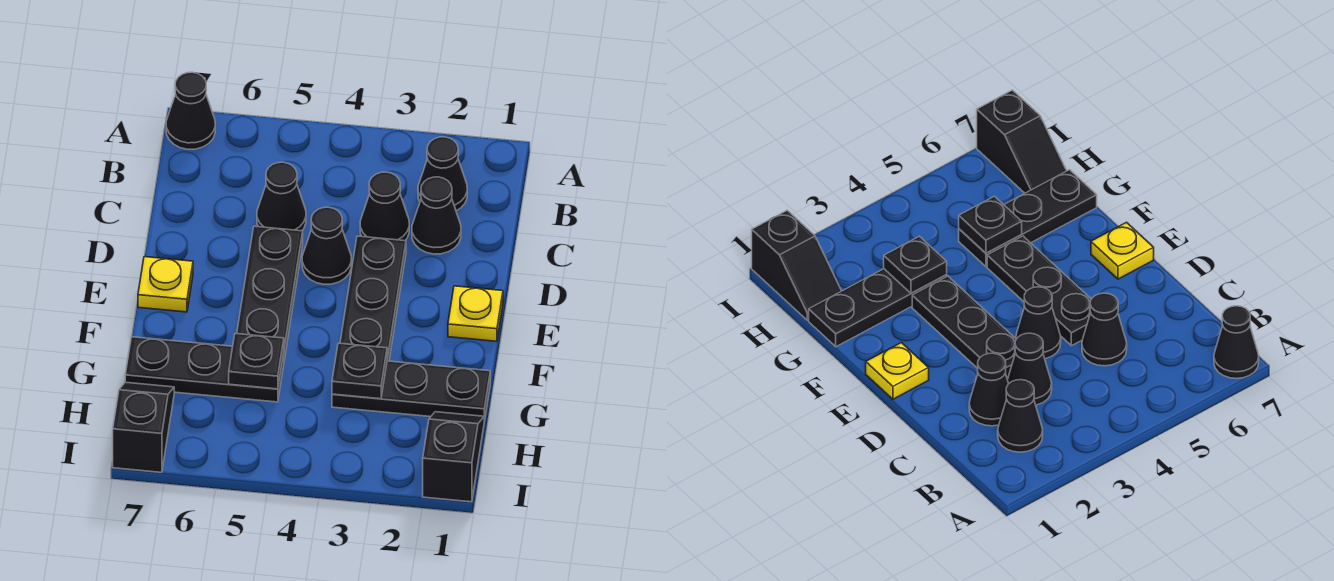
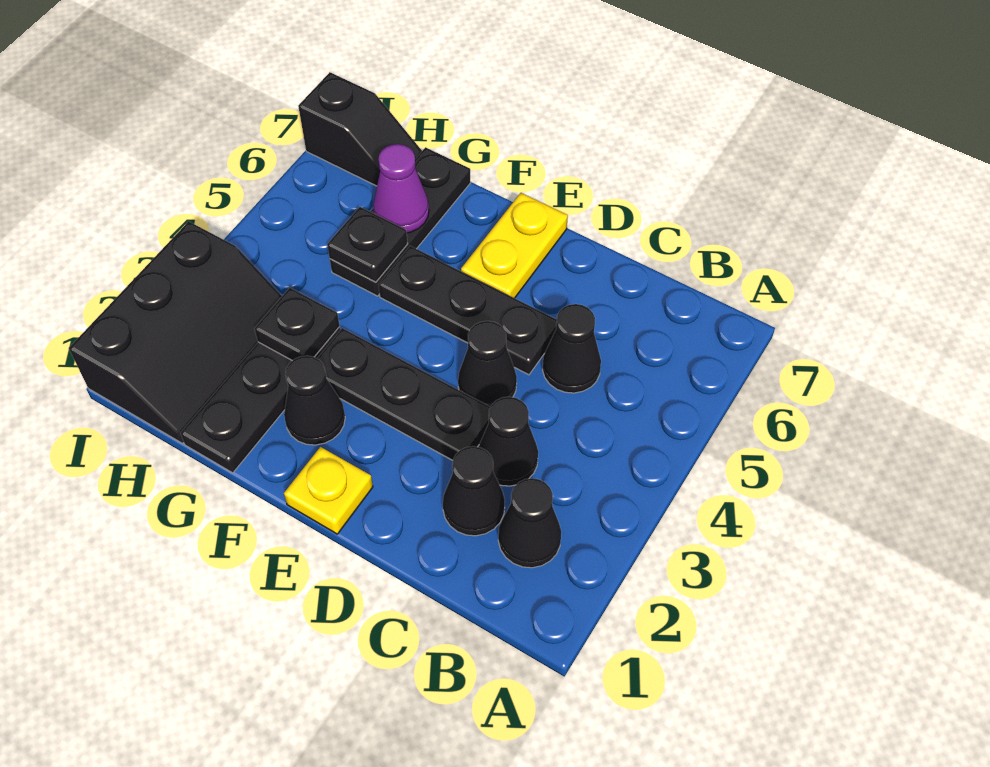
black 1x1 cone [166,72,215,149] -> black 1x1 cone moved to [284,356,345,445]
yellow 1x1 plate [138,257,193,312] -> yellow 1x2 plate [461,193,568,298]
none -> purple 1x1 cone [373,144,429,233]
black 1x2 slope [423,412,484,502] -> black 2x3 slope [69,221,282,443]

